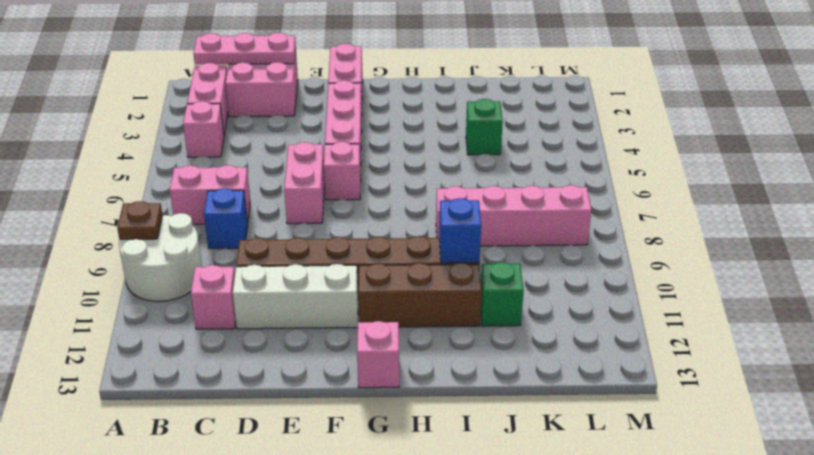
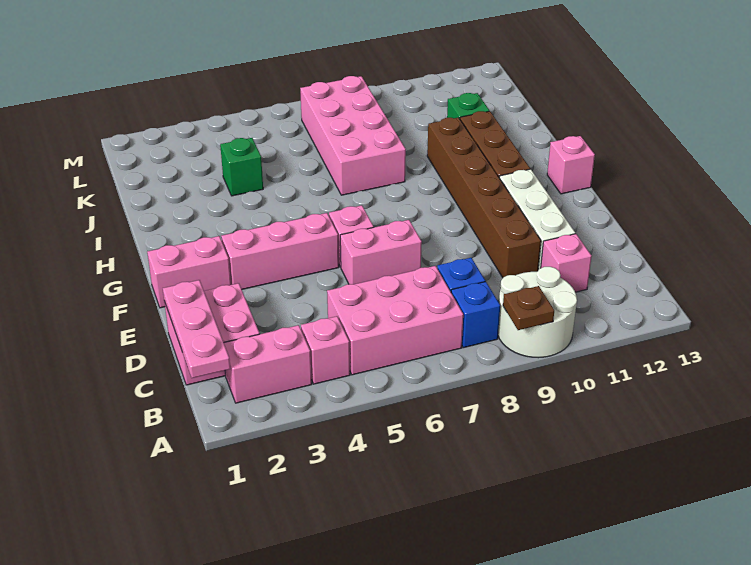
pink 1x2 brick [170,165,250,225] -> pink 2x3 brick [327,266,463,375]
pink 1x4 brick [436,185,592,246] -> pink 2x4 brick [300,76,406,195]
blue 1x1 brick [439,198,481,263] -> blue 1x1 brick moved to [451,281,500,348]

